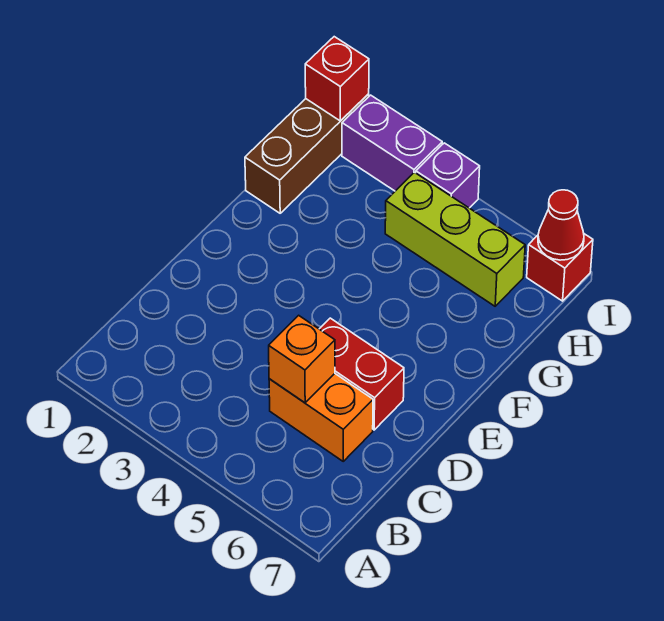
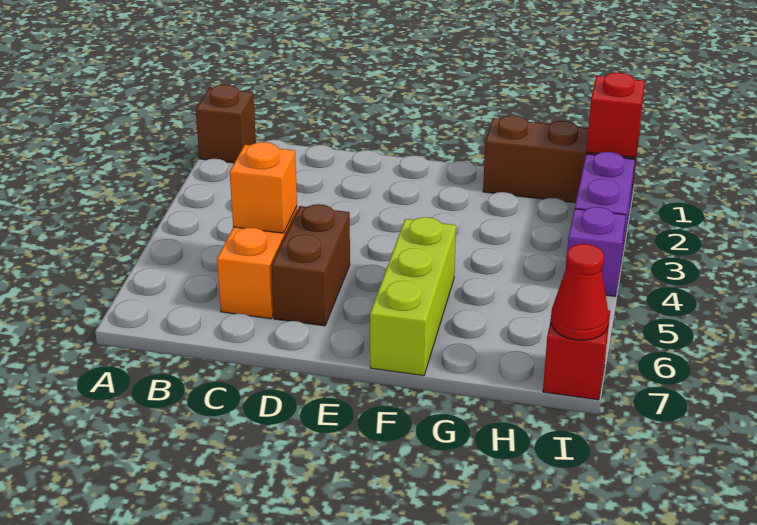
none -> brown 1x1 brick [196,85,256,163]
red 1x2 brick [320,318,404,430] -> brown 1x2 brick [271,204,350,326]
lime 1x3 brick [385,173,525,306] -> lime 1x3 brick moved to [370,217,456,376]

